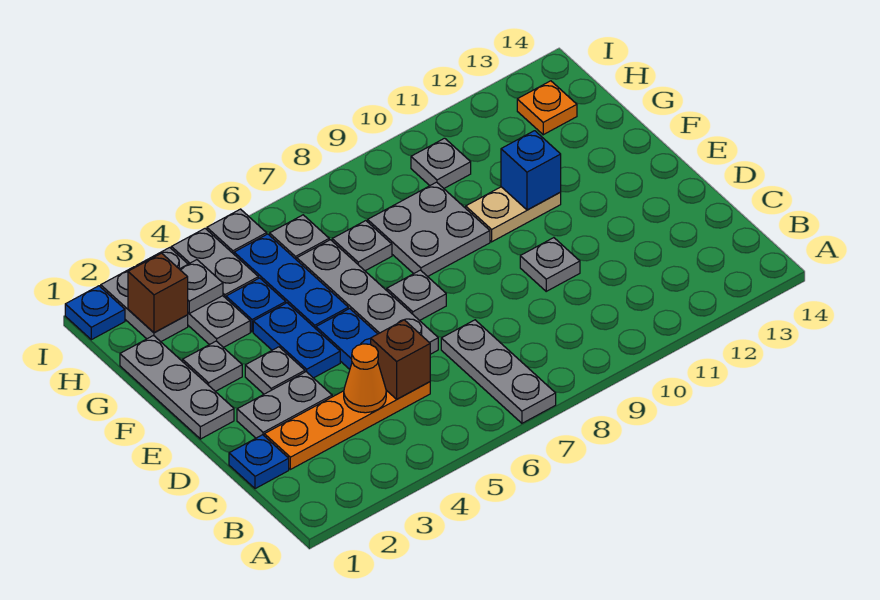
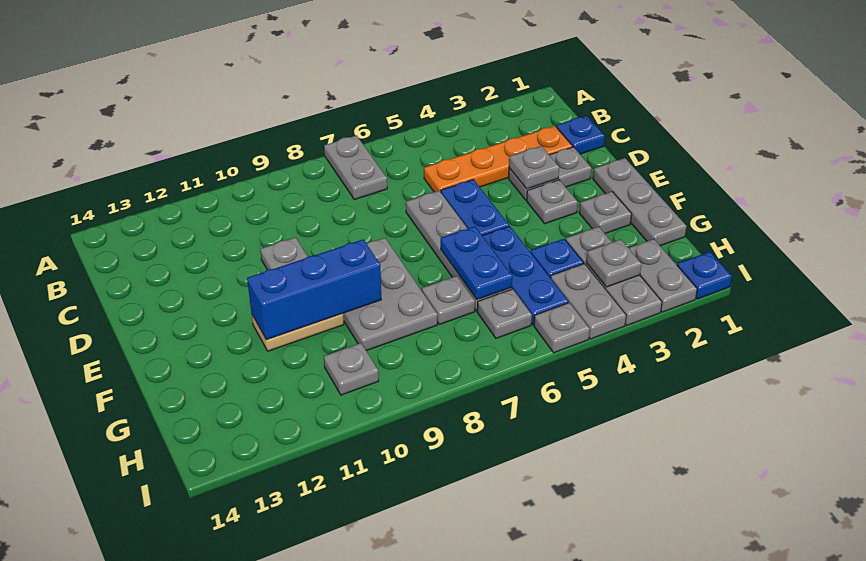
grey 1x3 plate [441,320,556,423] -> grey 1x2 plate [324,135,387,200]
orange 1x1 cone [344,344,386,413] -> none
brown 1x1 brick [371,320,430,399] -> none
blue 1x2 plate [253,303,340,378] -> blue 1x2 plate moved to [441,226,512,300]
grey 1x1 plate [387,270,446,321] -> grey 1x1 plate moved to [509,146,559,189]
grey 2x2 plate [368,182,490,276] -> grey 2x3 plate [343,238,438,351]
blue 1x1 brick [501,131,561,210] -> blue 1x3 brick [247,239,381,340]
brown 1x1 brick [128,253,188,333] -> none
orange 1x1 plate [517,81,577,135] -> none

